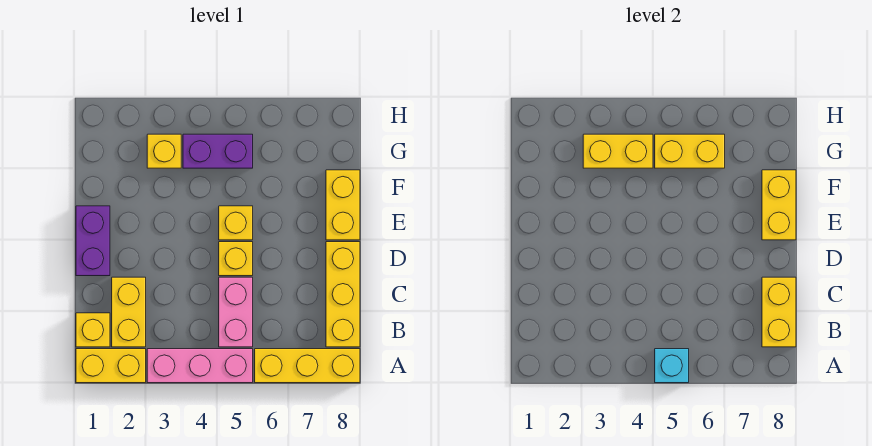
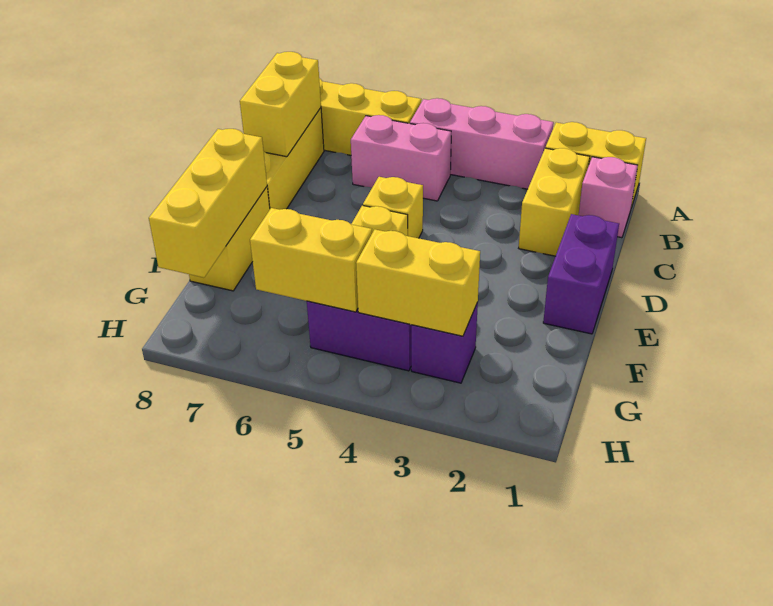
cyan 1x1 brick [655,349,689,383] -> none
yellow 1x1 brick [76,313,110,347] -> pink 1x1 brick [579,157,638,238]
pink 1x2 brick [219,277,253,347] -> pink 1x2 brick turned to [351,115,451,201]
yellow 1x2 brick [762,170,796,240] -> yellow 1x3 brick [149,129,267,278]
yellow 1x1 brick [147,134,181,168] -> purple 1x1 brick [411,303,478,383]

